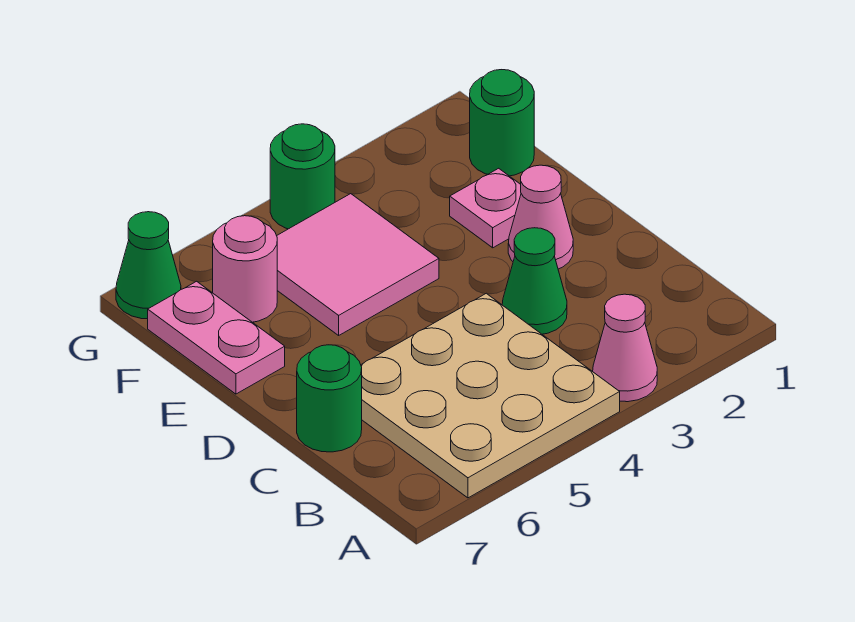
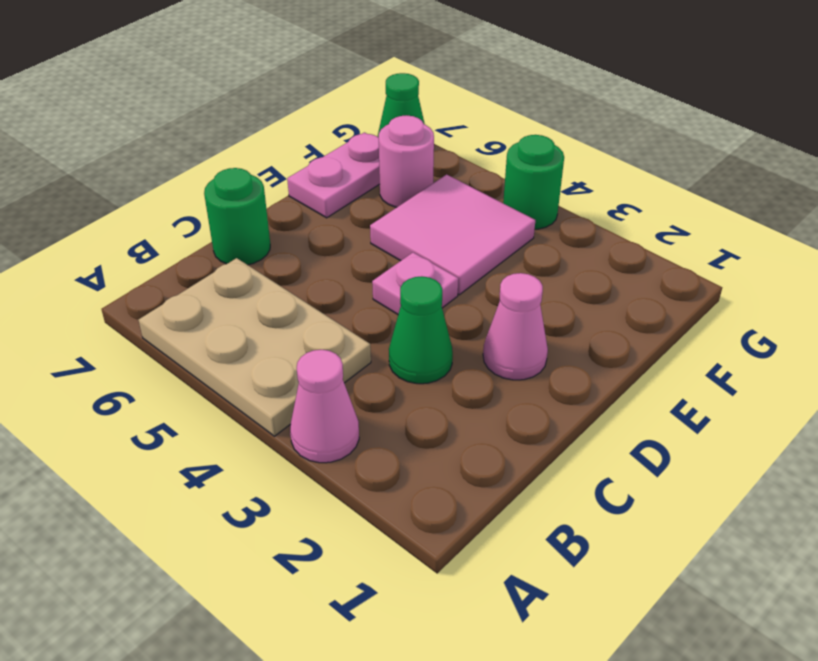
tan 3x3 plate [361,293,620,498] -> tan 2x3 plate [139,258,371,436]
pink 1x1 plate [450,168,521,248] -> pink 1x1 plate moved to [372,252,458,314]
green 1x1 round brick [470,70,534,176] -> none

